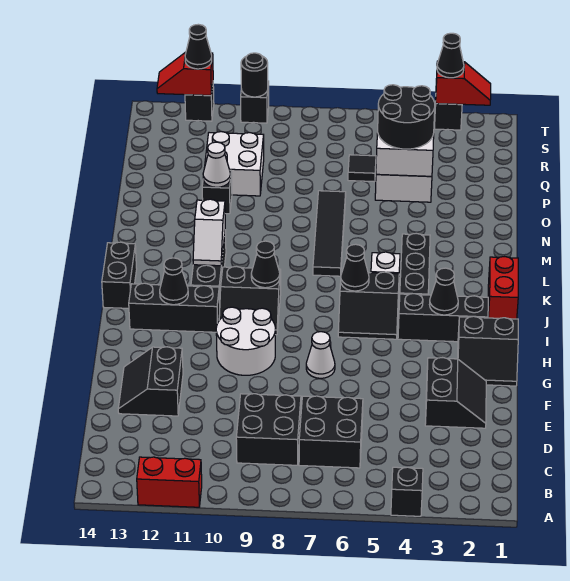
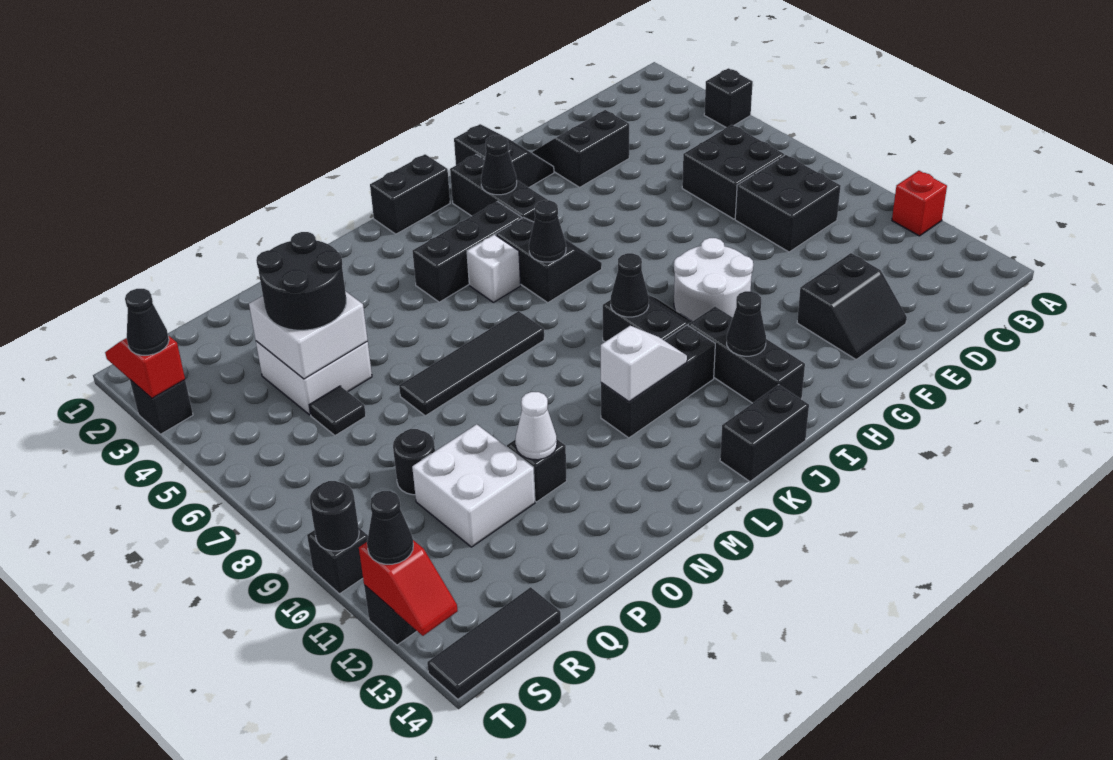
red 1x2 brick [137,457,202,507] -> red 1x1 brick [892,171,947,236]
white 1x1 cone [306,332,335,378] -> none
red 1x2 brick [488,257,518,319] -> black 1x2 brick [370,154,450,234]
none -> black 1x1 round brick [393,429,435,495]
none -> black 1x3 tile [427,587,561,699]

